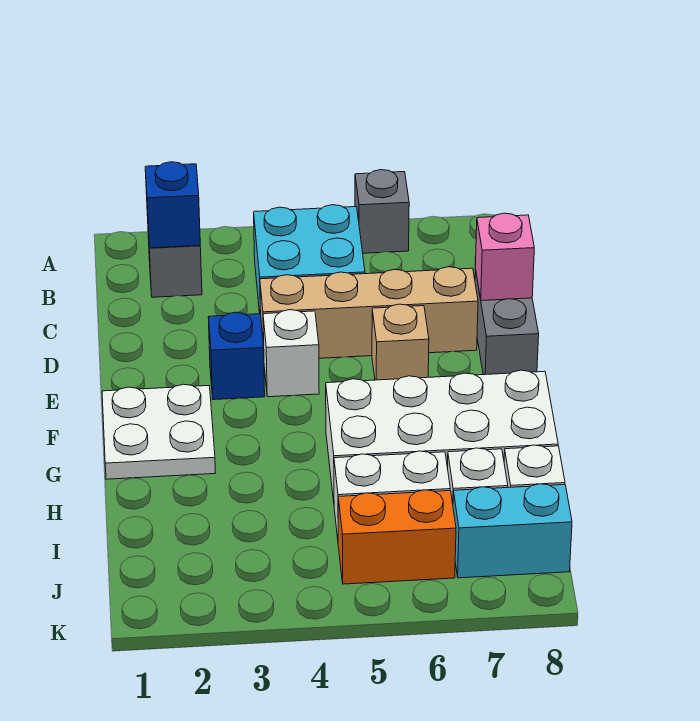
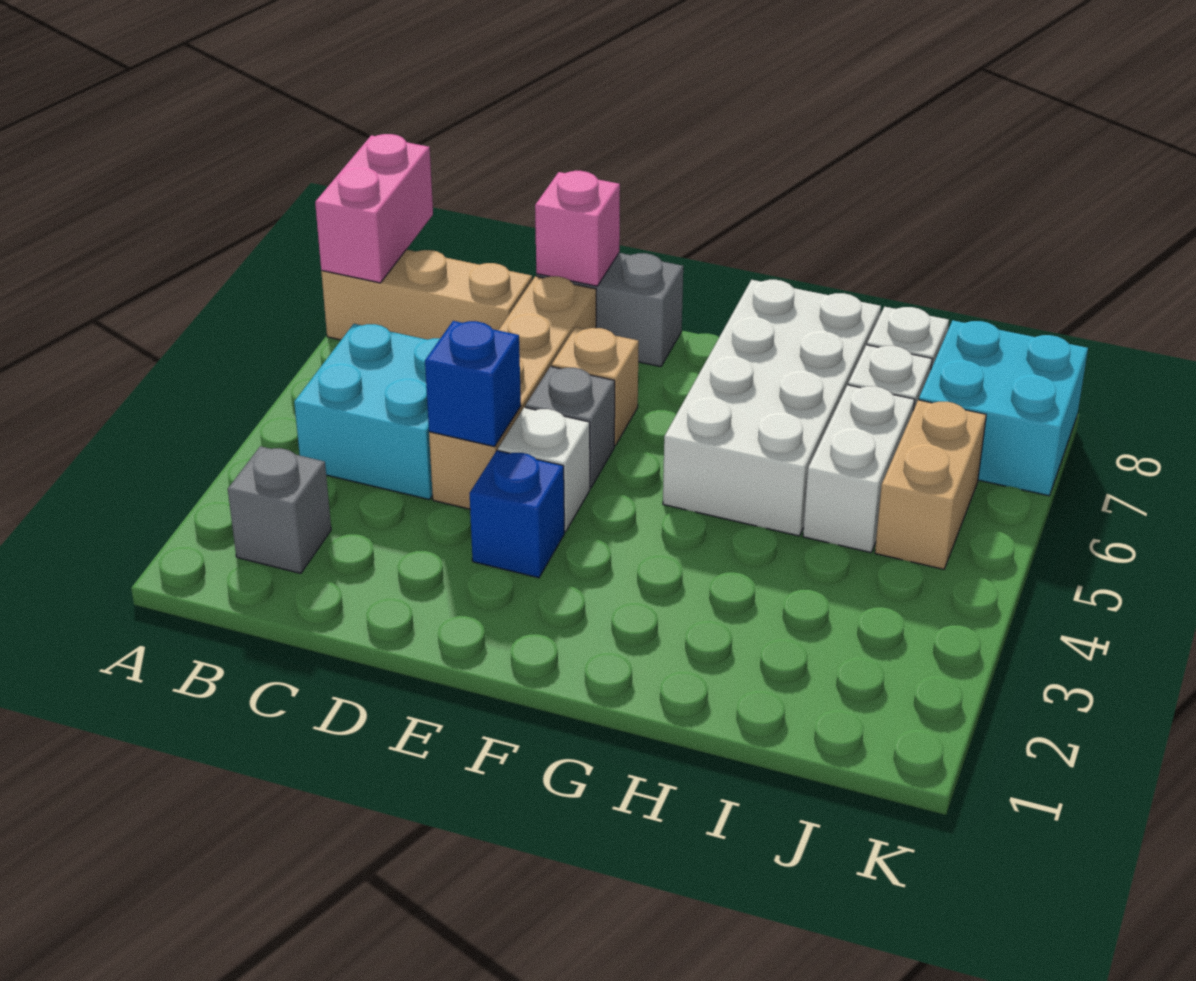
grey 1x1 brick [355,170,409,253] -> grey 1x1 brick moved to [525,366,615,488]
none -> tan 1x3 brick [321,249,532,340]
none -> pink 1x2 brick [315,134,433,283]
blue 1x1 brick [145,162,200,248] -> blue 1x1 brick moved to [425,321,521,447]
white 2x2 plate [102,384,215,479] -> none
orange 1x2 brick [338,490,456,584] -> tan 1x2 brick [875,400,986,569]
cyan 1x2 brick [453,484,572,578] -> cyan 2x2 brick [919,320,1088,496]

